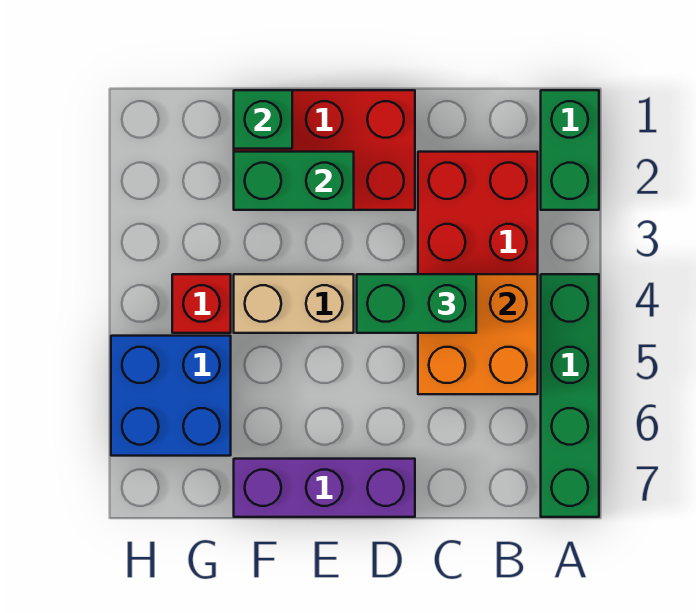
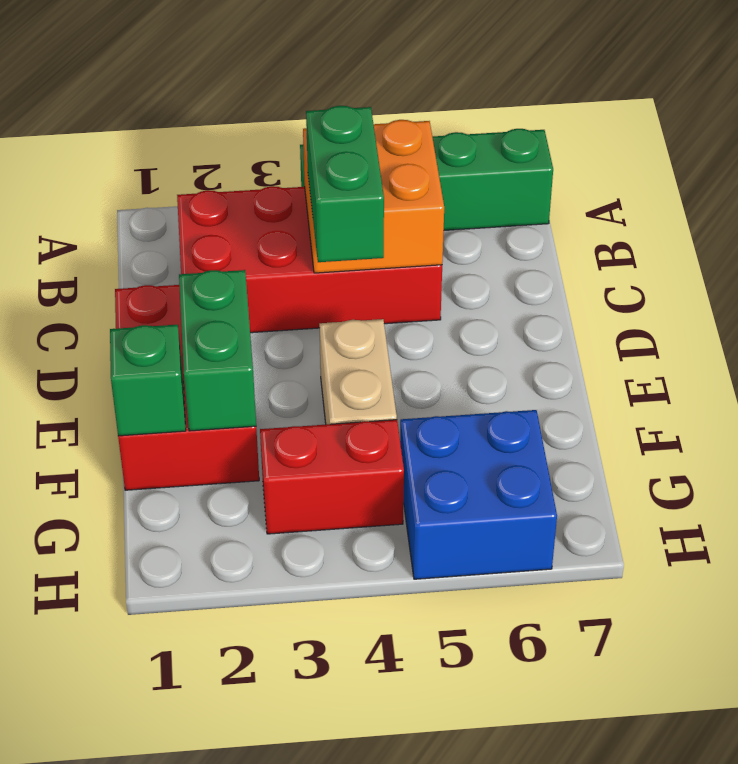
green 1x2 brick [541,90,599,210] -> none
purple 1x3 brick [234,459,415,517] -> none
red 1x1 brick [172,274,231,333] -> red 1x2 brick [260,420,404,534]

